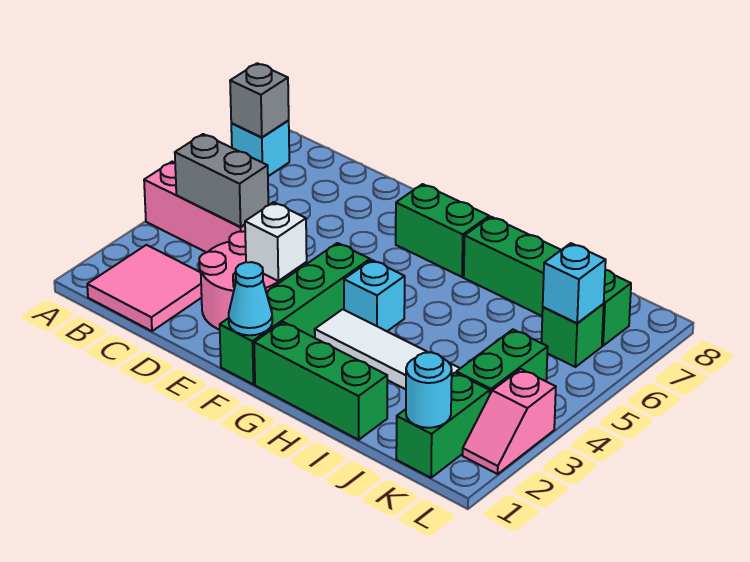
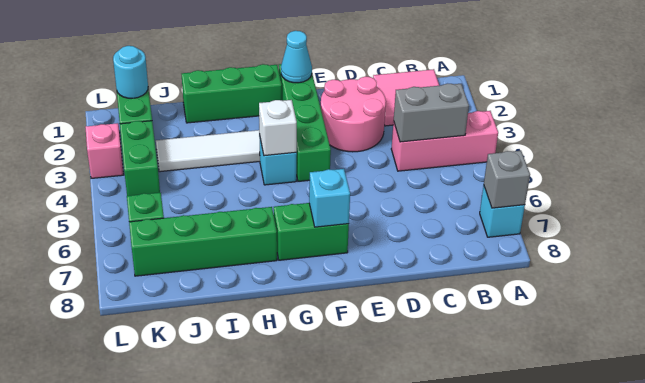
white 1x1 brick [245,202,307,281] -> white 1x1 brick moved to [259,100,297,156]
cyan 1x1 brick [543,243,606,323] -> cyan 1x1 brick moved to [309,169,350,227]

